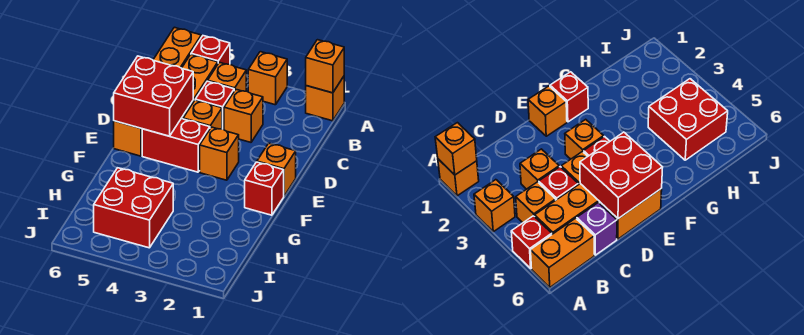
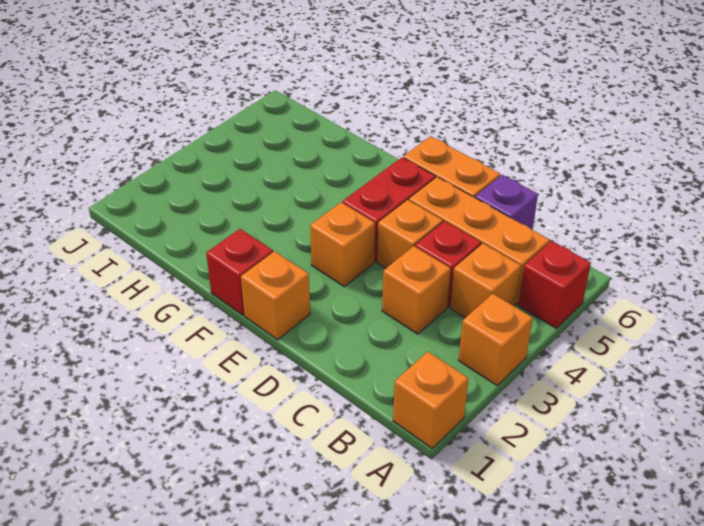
orange 1x1 brick [306,40,344,93] -> none
orange 1x2 brick [153,27,201,68] -> none
red 2x2 brick [114,56,193,136] -> none
red 2x2 brick [94,168,173,248] -> none

